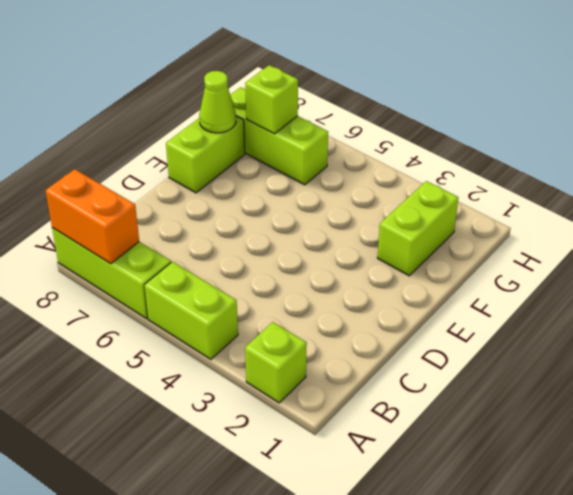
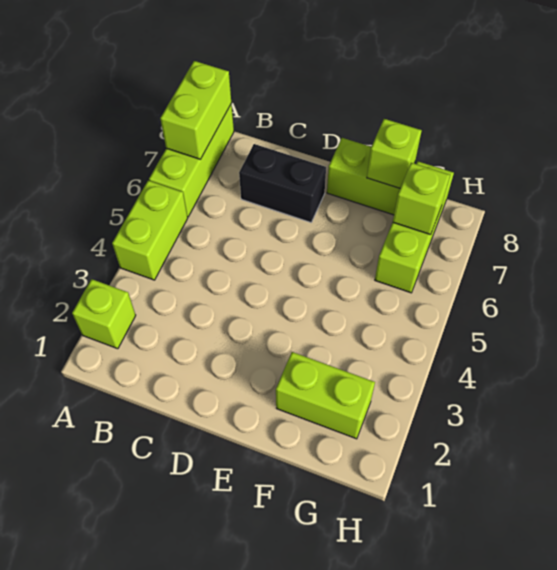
orange 1x2 brick [46,169,139,264] -> lime 1x2 brick [160,61,231,159]
none -> black 1x2 brick [239,144,326,222]
lime 1x1 cone [199,71,236,133] -> lime 1x1 brick [367,119,422,188]

